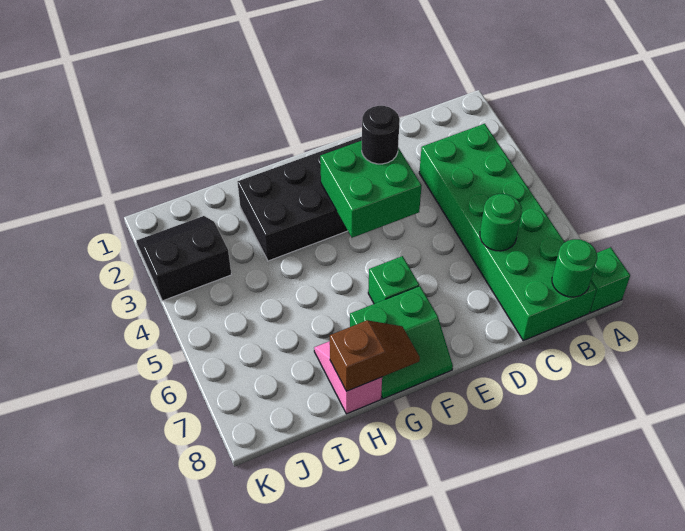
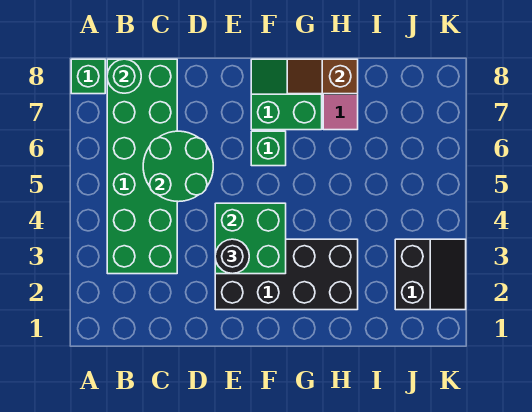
green 1x1 round brick [480,194,522,251] -> green 2x2 round brick [143,131,213,202]
black 2x2 slope [136,216,231,301] -> black 2x2 slope turned to [395,239,466,310]

